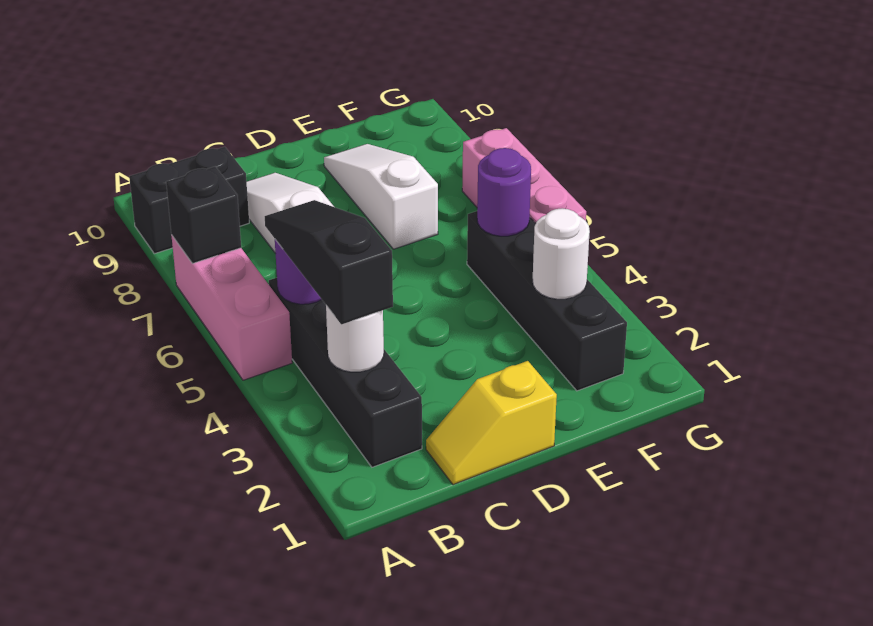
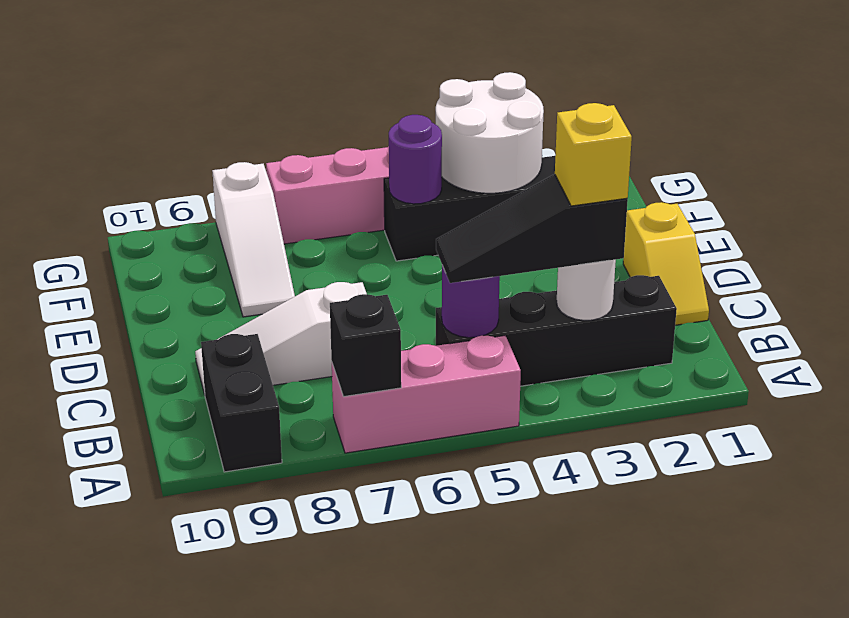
none -> yellow 1x1 brick [555,103,632,206]
white 1x3 slope [324,144,438,249] -> white 1x3 slope turned to [212,162,295,317]
white 1x1 round brick [533,208,590,299] -> white 2x2 round brick [436,72,544,193]

